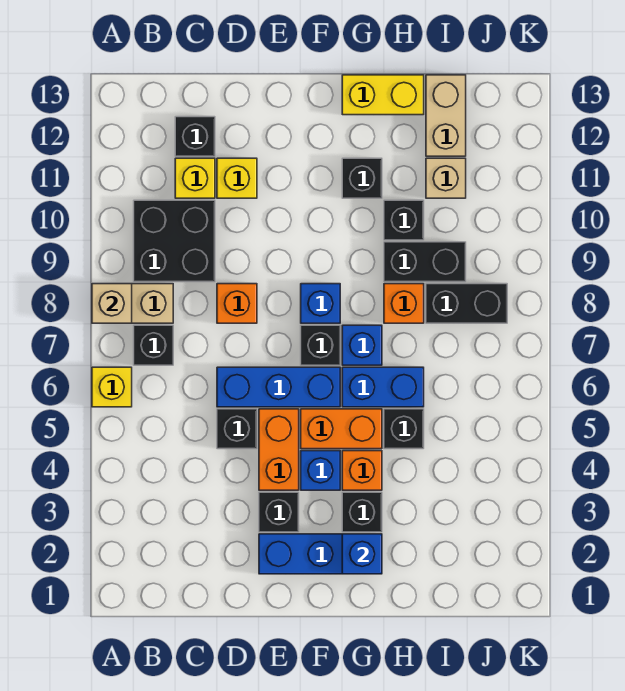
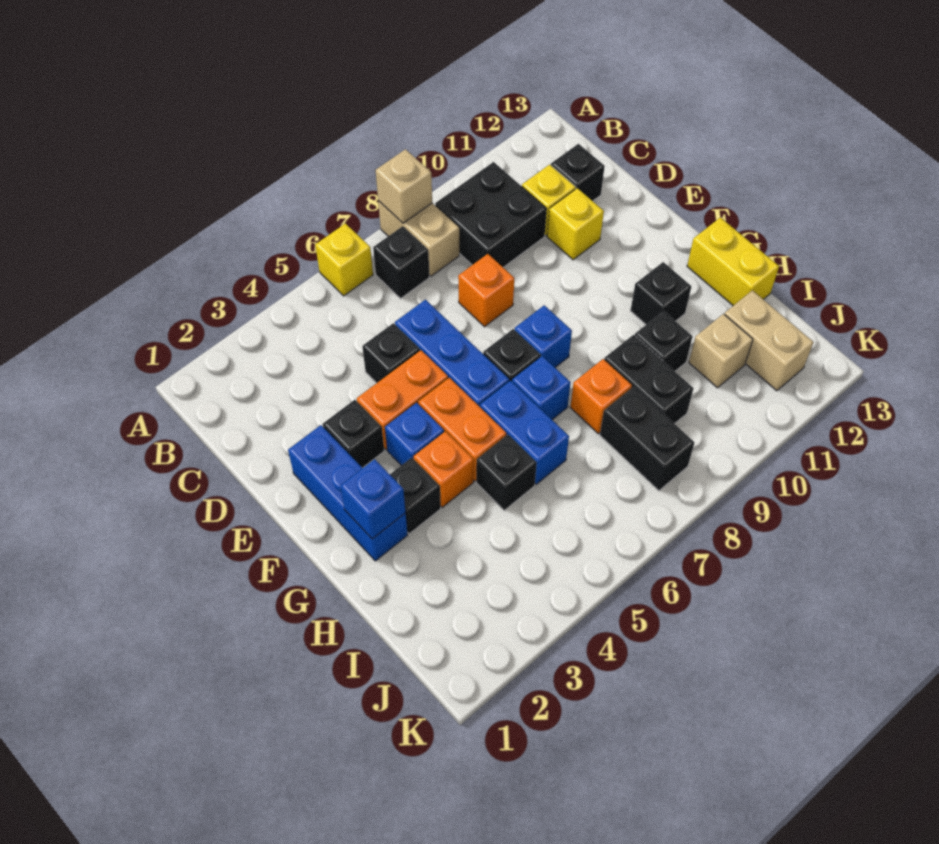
tan 1x2 brick [426,75,466,156] -> tan 1x2 brick turned to [724,290,813,391]

